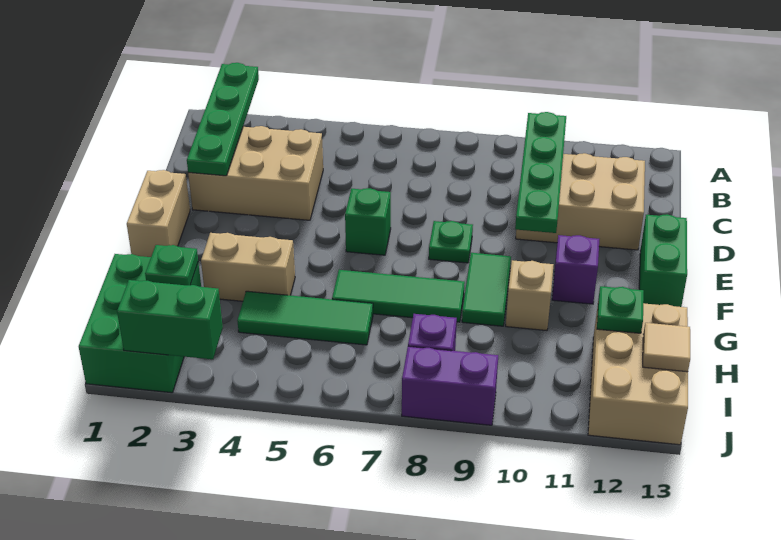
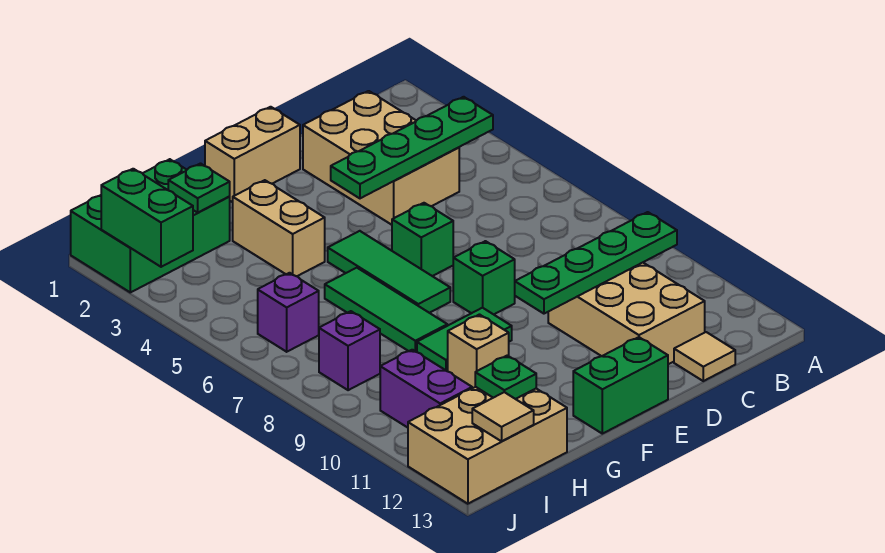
green 1x4 plate [187,63,259,176] -> green 1x4 plate moved to [331,97,493,198]
none -> tan 1x1 tile [674,332,735,381]
green 1x1 plate [429,221,473,263] -> green 1x1 brick [453,241,515,314]
purple 1x1 brick [552,235,599,304] -> purple 1x1 brick moved to [258,273,319,352]
green 1x3 tile [237,291,373,345] -> green 1x3 tile moved to [328,231,450,313]
purple 1x2 brick [402,346,498,425] -> purple 1x2 brick moved to [380,350,472,428]

